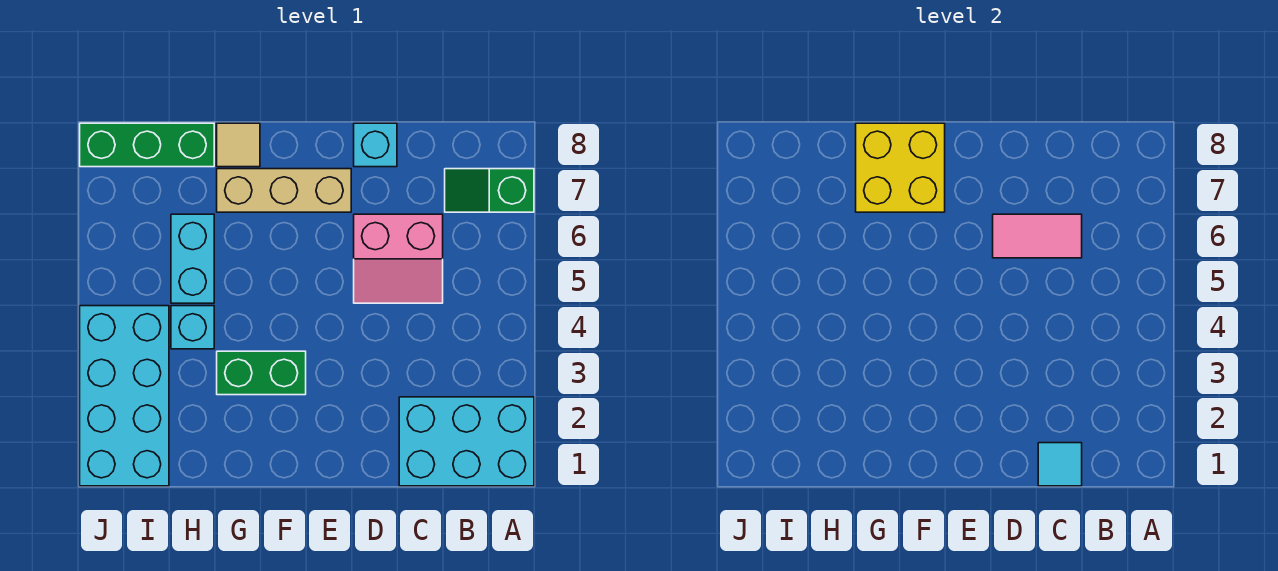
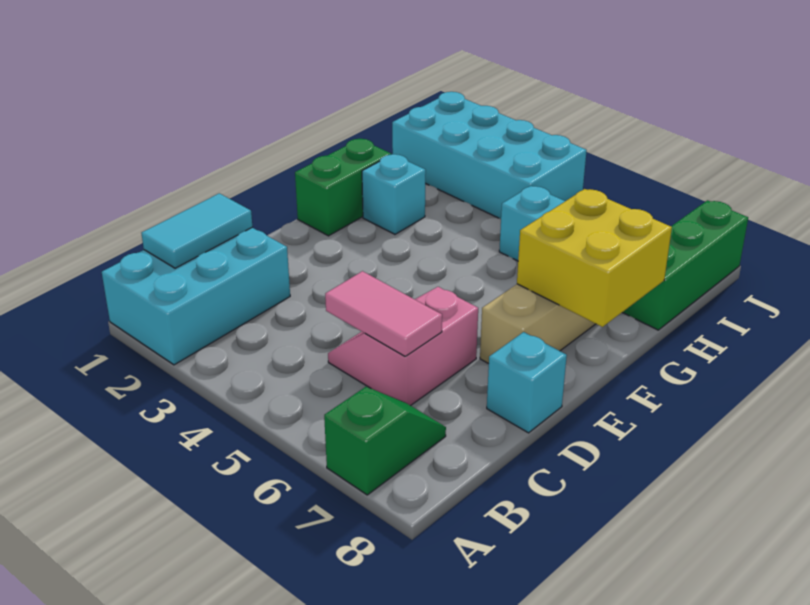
cyan 1x1 tile [1038,443,1082,486] -> cyan 1x2 tile [141,193,252,268]
pink 1x2 tile [993,214,1082,258] -> pink 1x2 tile turned to [325,271,442,356]
green 1x2 brick [217,351,306,395] -> green 1x2 brick moved to [295,139,391,236]
tan 1x1 tile [217,123,260,167] -> none
cyan 1x1 brick [171,306,214,349] -> cyan 1x1 brick moved to [362,154,426,234]

